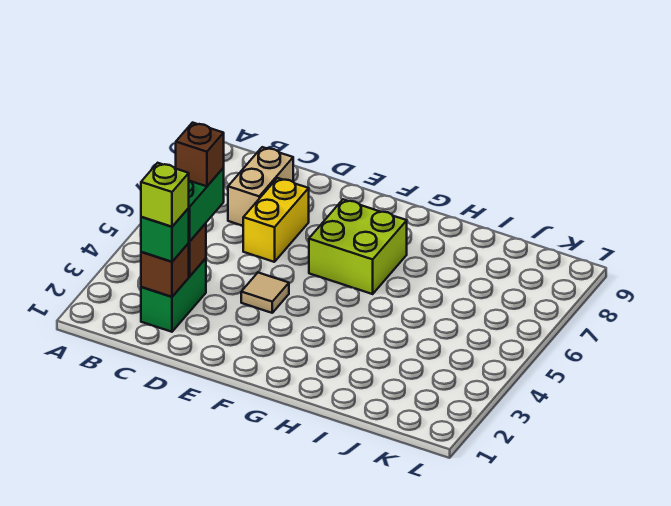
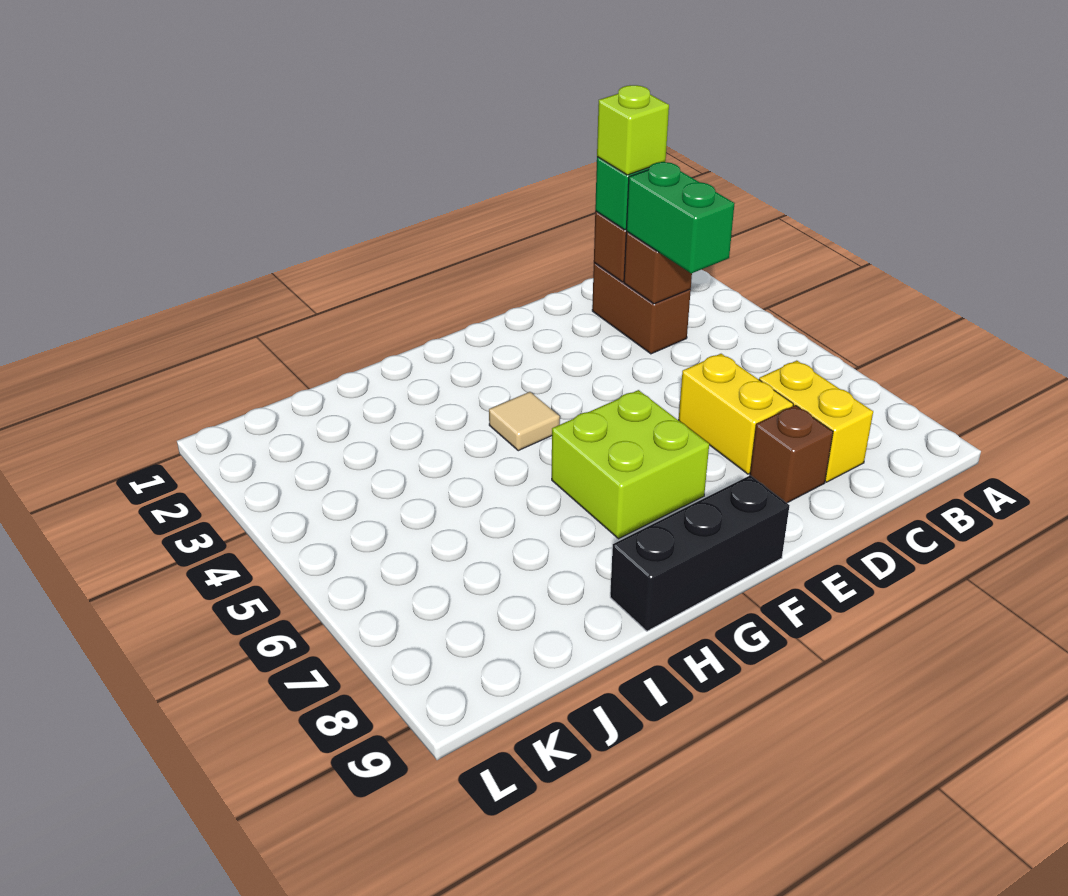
green 1x2 brick [141,258,206,332] -> brown 1x2 brick [592,263,691,354]
brown 1x1 brick [176,123,224,186] -> brown 1x1 brick moved to [750,405,833,503]
tan 1x2 brick [228,147,293,226] -> yellow 1x2 brick [759,361,873,482]
tan 1x1 tile [241,273,289,313] -> tan 1x1 tile moved to [489,392,560,451]
none -> black 1x3 brick [610,475,789,631]

